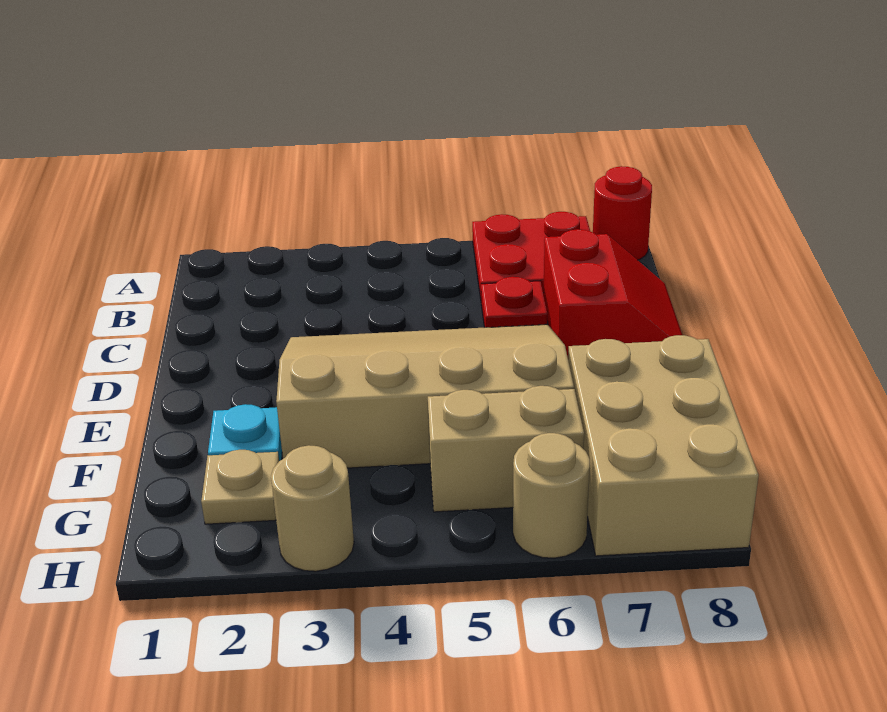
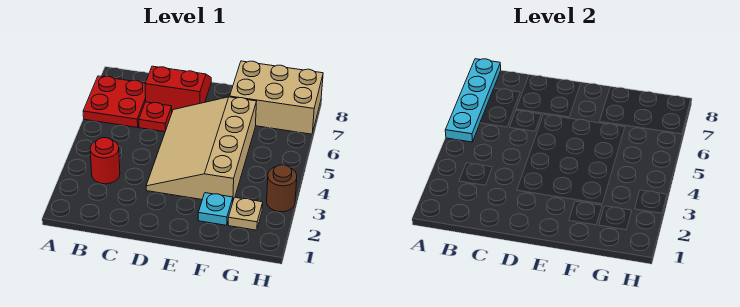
none -> cyan 1x4 plate [445,59,501,142]
red 1x1 round brick [593,166,652,260] -> red 1x1 round brick moved to [90,138,120,184]
tan 1x2 brick [428,386,584,512] -> none
tan 1x1 round brick [271,445,354,571] -> brown 1x1 round brick [267,165,297,212]
tan 1x1 round brick [513,433,590,558] -> none

